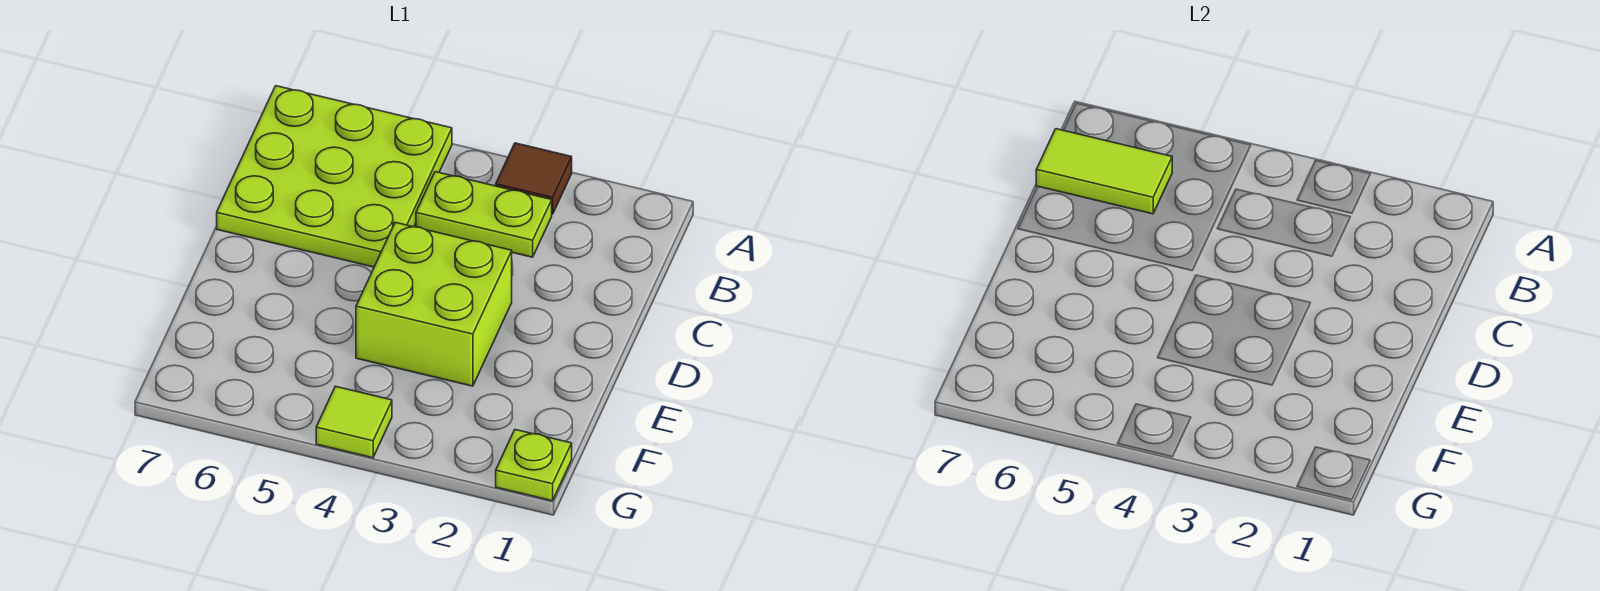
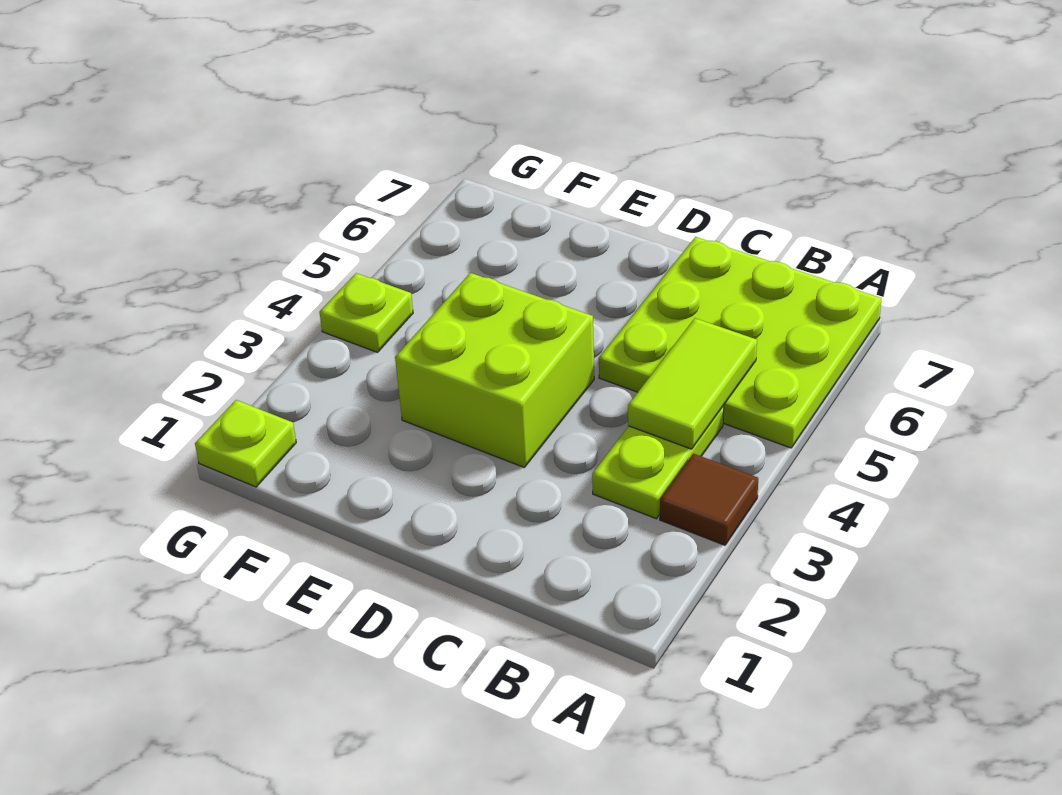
lime 1x2 tile [1036,129,1172,214] -> lime 1x2 tile moved to [628,318,757,449]
lime 1x1 tile [316,386,392,458] -> lime 1x1 plate [319,273,413,352]

